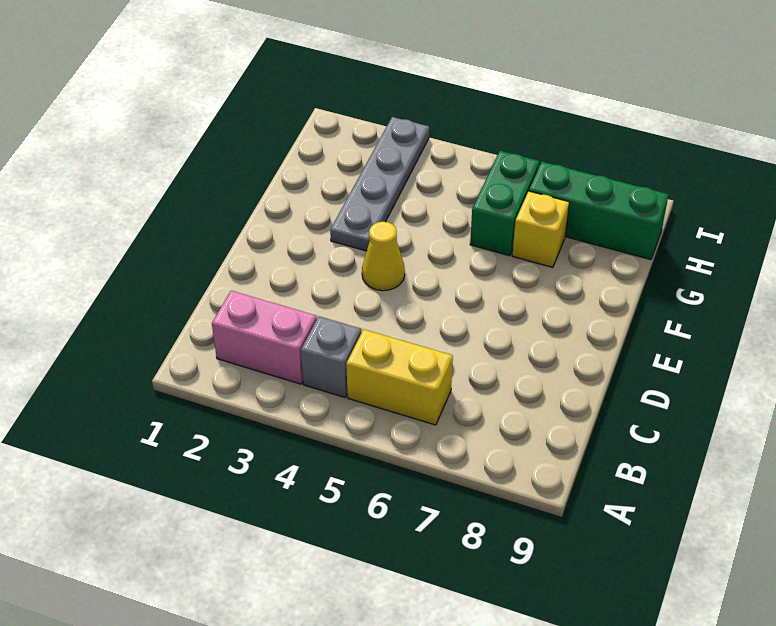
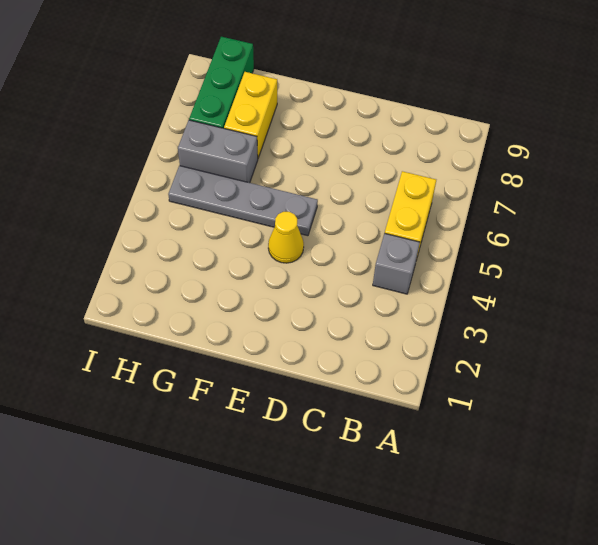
pink 1x2 brick [212,291,317,384] -> none
grey 1x4 plate [330,117,429,251] -> grey 1x4 plate moved to [168,166,318,236]
green 1x2 brick [470,151,539,256] -> grey 1x2 brick [178,120,258,183]
yellow 1x1 brick [512,191,569,267] -> yellow 1x2 brick [224,72,277,158]

